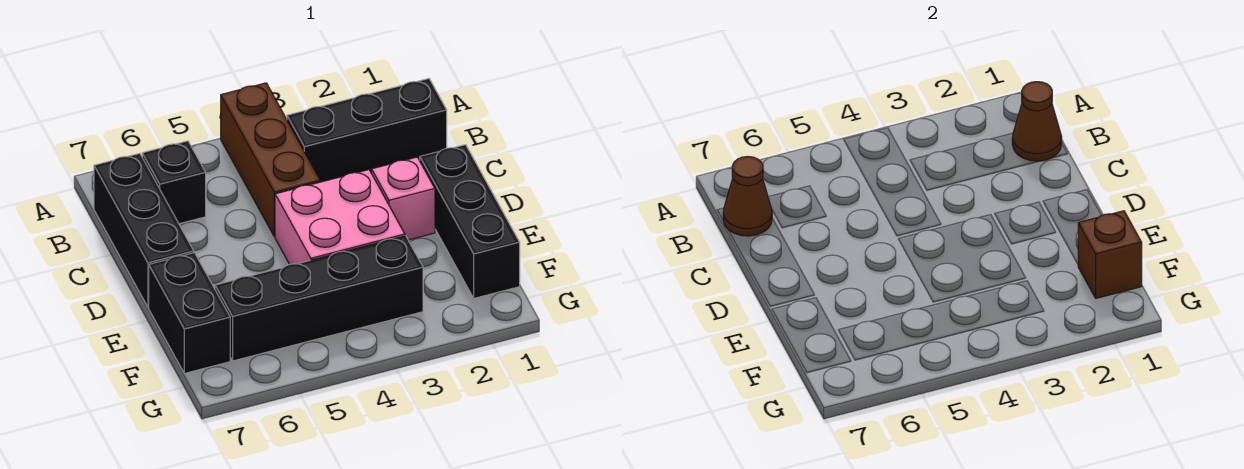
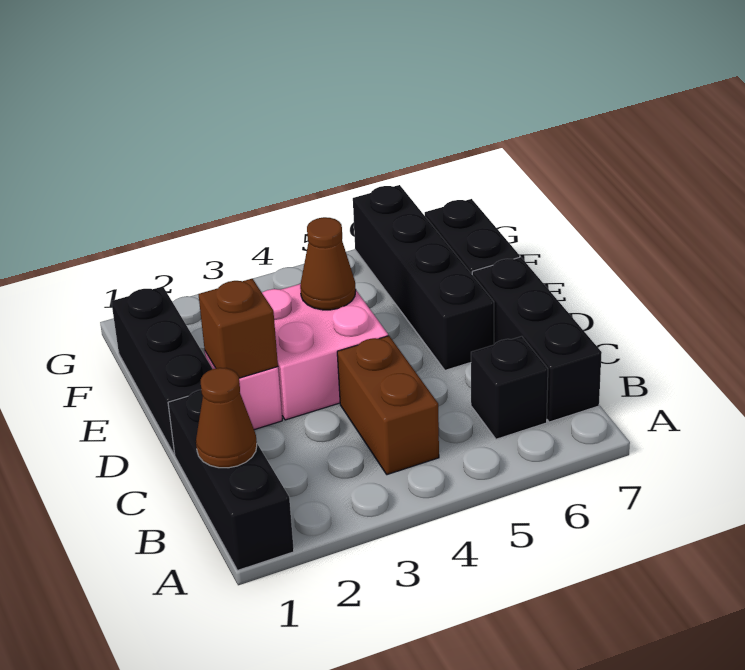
brown 1x3 brick [221,83,320,237] -> brown 1x2 brick [337,336,439,475]
black 1x3 brick [287,79,447,182] -> black 1x3 brick turned to [168,390,294,570]
brown 1x1 cone [723,157,772,236] -> brown 1x1 cone moved to [300,217,356,310]
brown 1x1 brick [1078,211,1142,298] -> brown 1x1 brick moved to [199,279,278,378]
black 1x4 brick [215,236,423,361] -> black 1x4 brick turned to [353,185,494,370]

